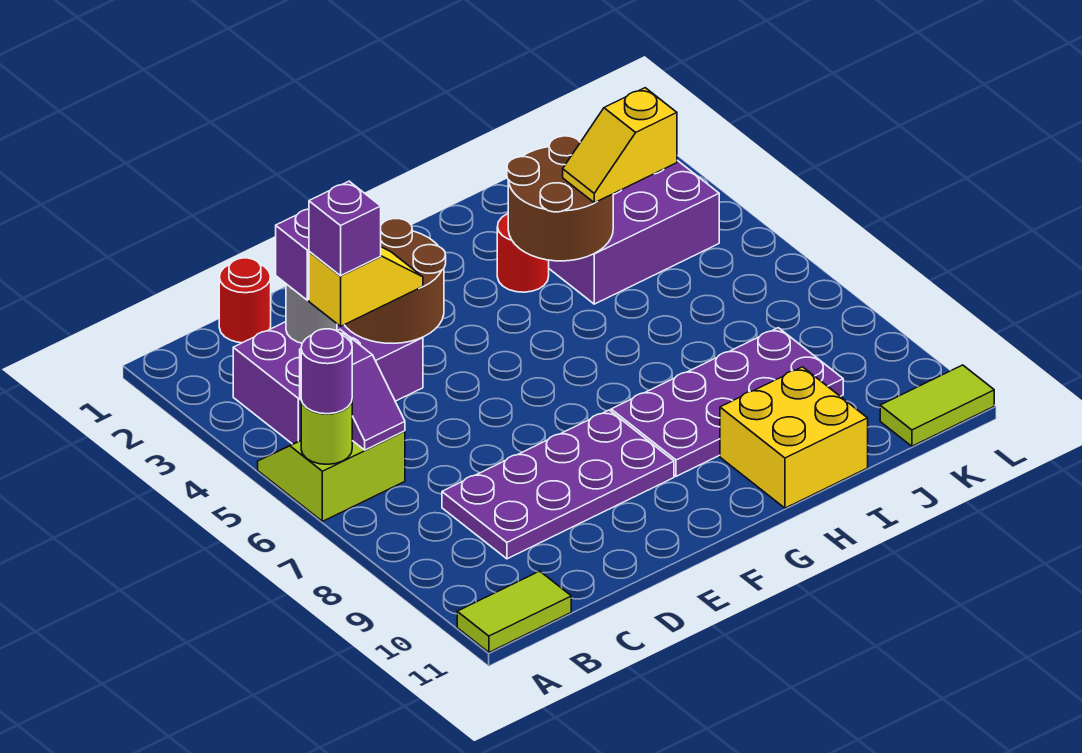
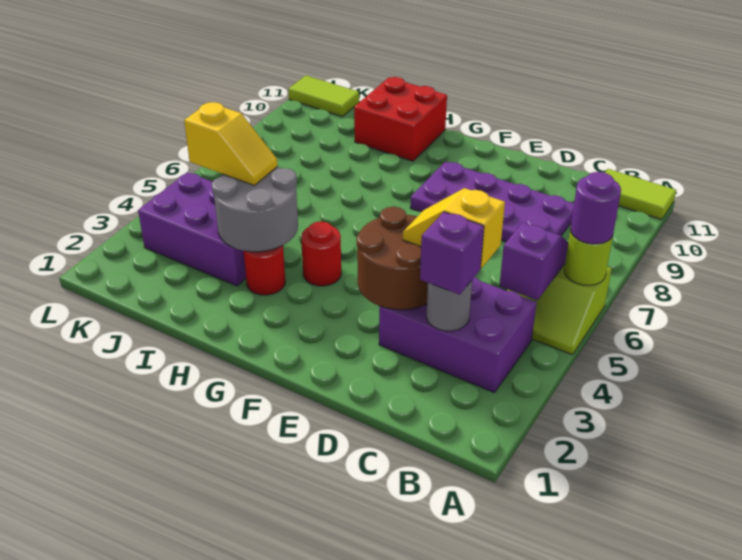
red 1x1 round brick [219,258,271,343] -> red 1x1 round brick moved to [301,221,341,286]
purple 1x1 brick [309,181,381,276] -> none
purple 2x4 plate [611,328,843,476] -> none
brown 2x2 round brick [507,136,613,261] -> grey 2x2 round brick [212,167,298,252]
yellow 2x2 brick [720,367,868,508] -> red 2x2 brick [354,77,447,161]

